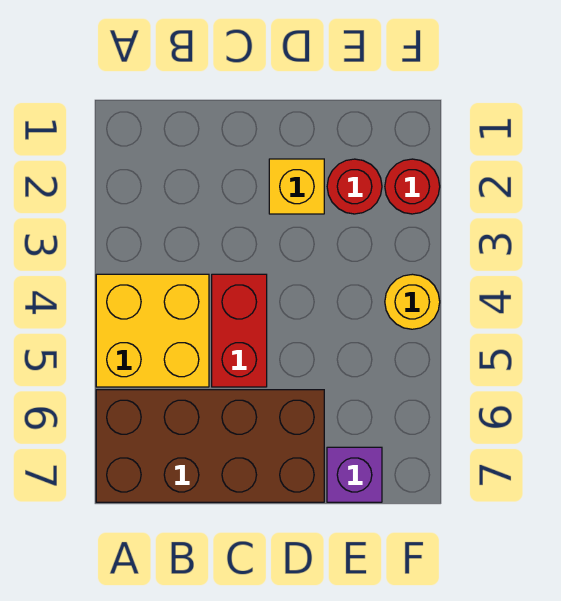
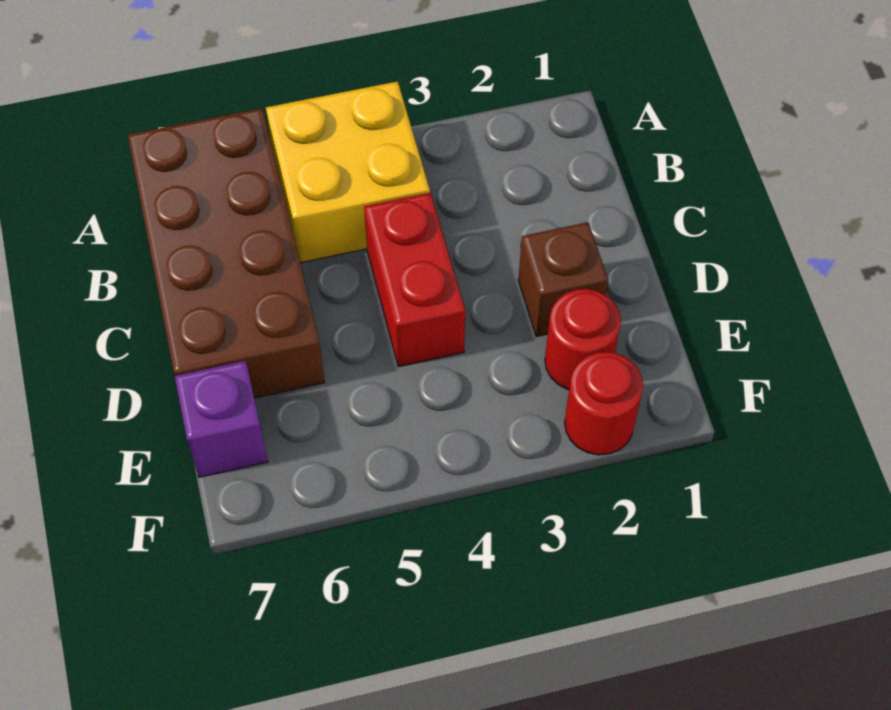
red 1x2 brick [212,274,267,387] -> red 1x2 brick turned to [364,193,465,367]
yellow 1x1 brick [269,159,324,214] -> brown 1x1 brick [518,222,608,337]
yellow 1x1 round brick [385,274,440,329] -> none

